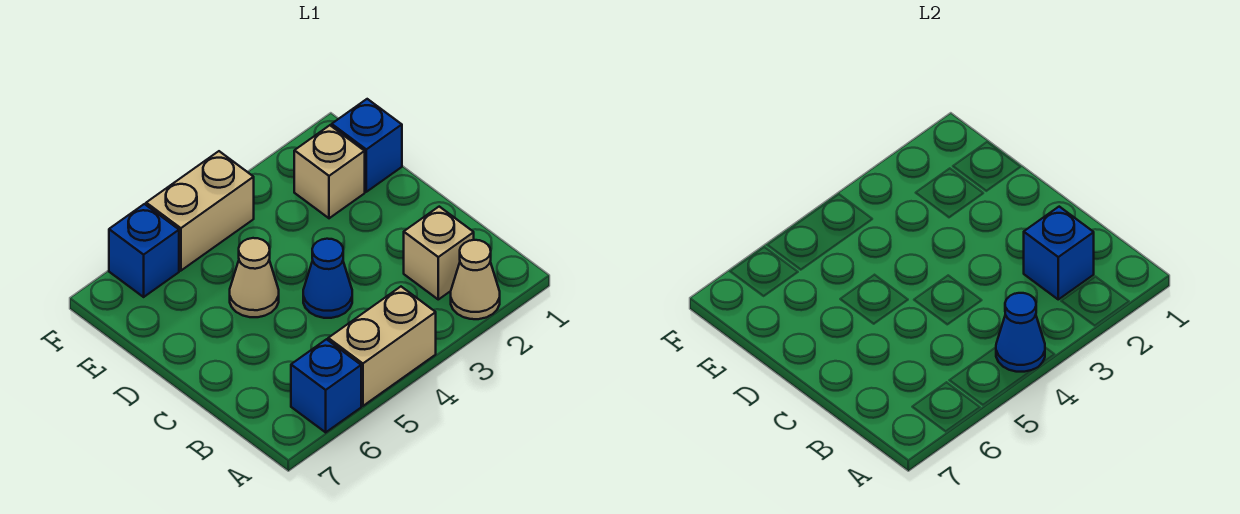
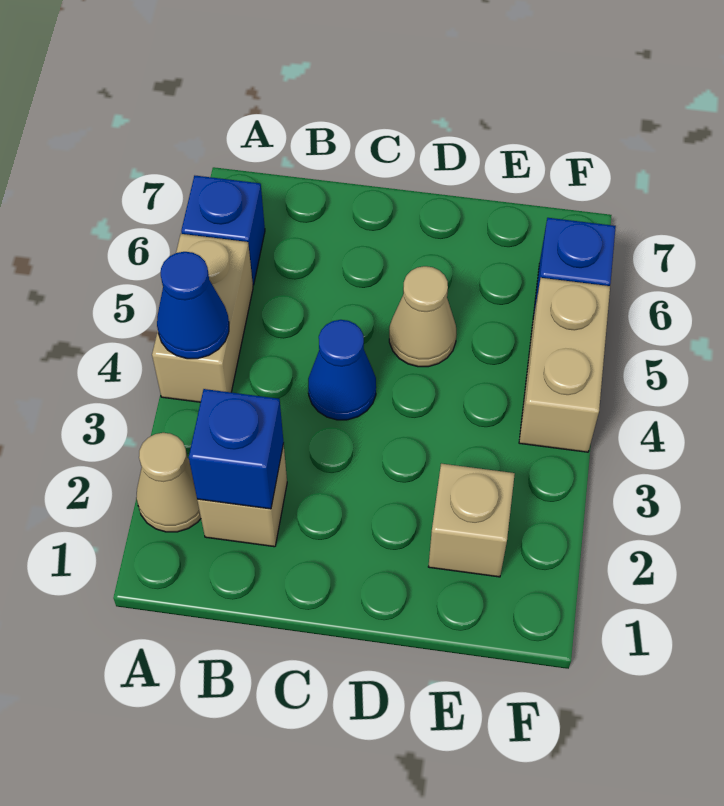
blue 1x1 brick [332,99,402,192] -> none

